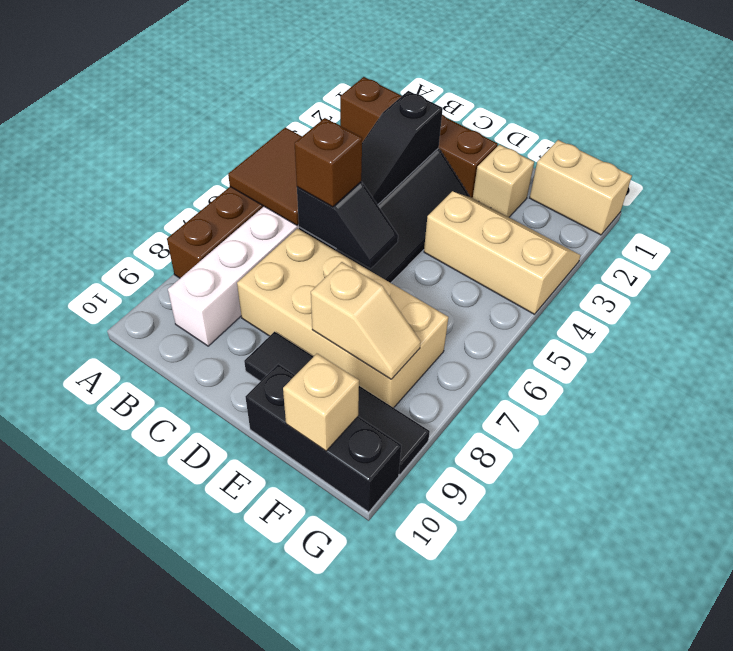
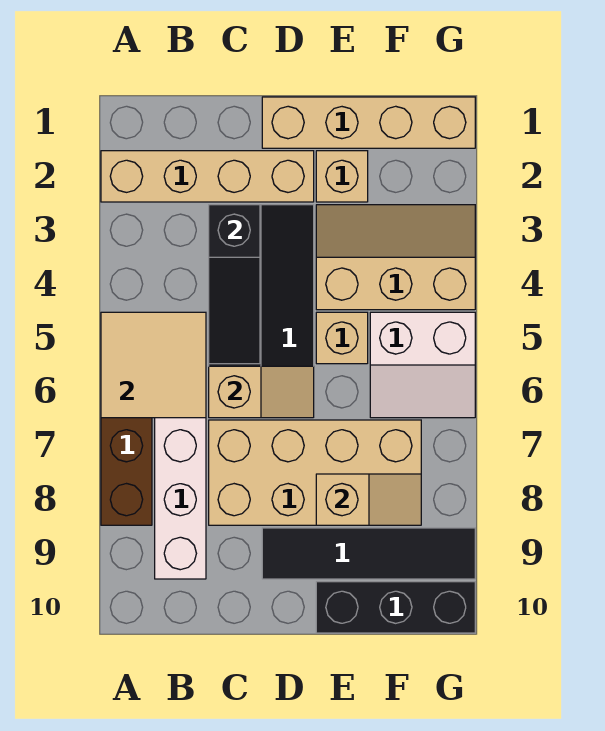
brown 1x4 brick [340,77,498,198] -> tan 1x4 brick [101,151,314,202]
brown 2x2 tile [228,127,302,225] -> tan 2x2 tile [101,312,206,418]
black 1x2 slope [297,182,398,269] -> tan 1x2 slope [209,366,314,418]
brown 1x1 brick [295,118,362,207] -> none
tan 1x2 brick [530,140,632,235] -> tan 1x4 brick [262,97,475,148]
none -> white 2x2 slope [370,312,475,418]
tan 1x1 brick [283,354,359,451] -> tan 1x1 brick moved to [316,312,368,364]

